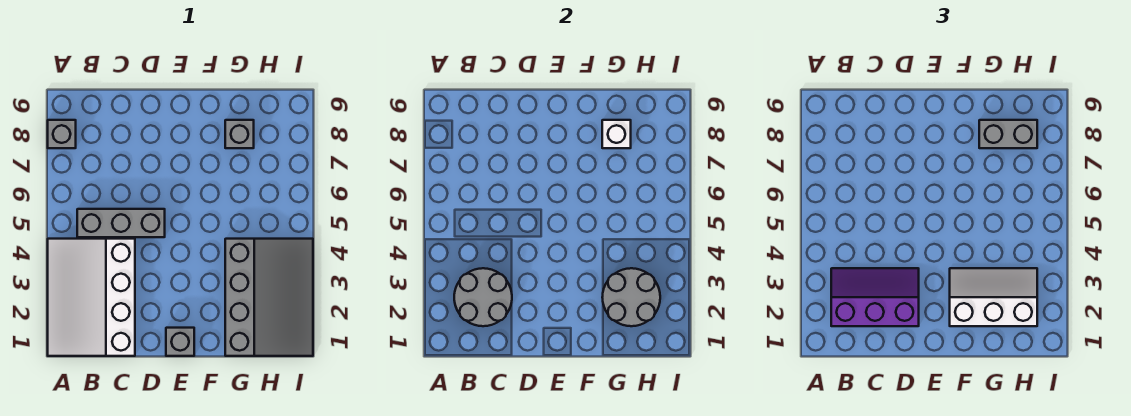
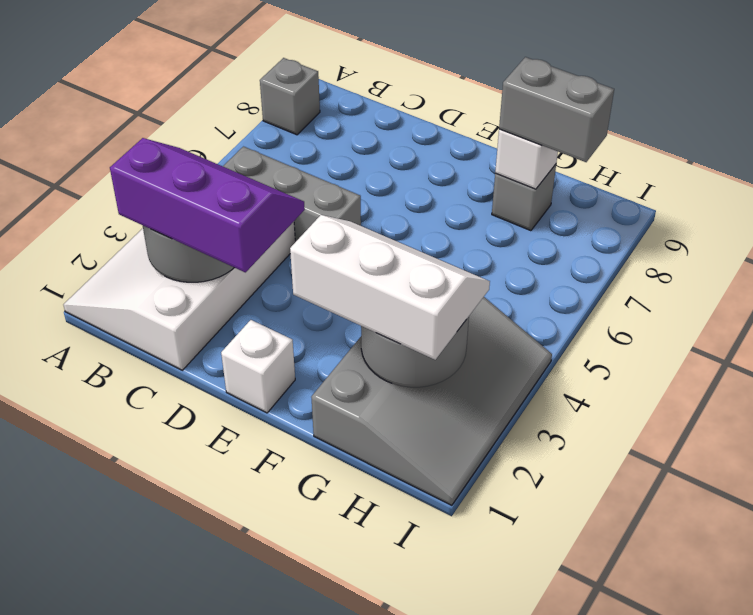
grey 1x1 brick [166,328,194,356] -> white 1x1 brick [221,320,295,413]

